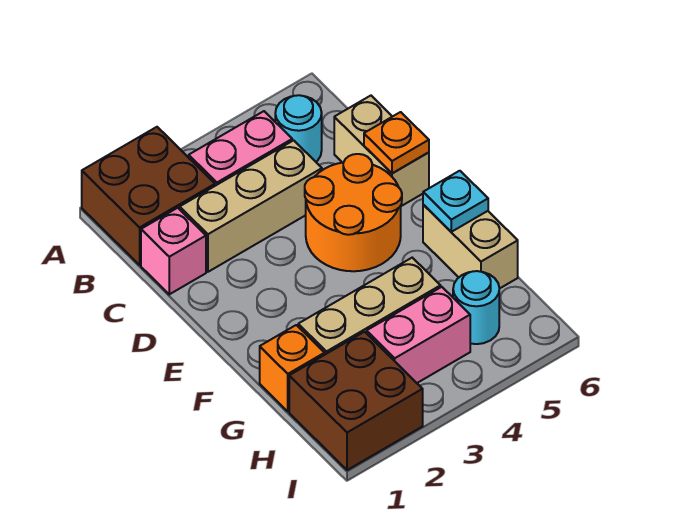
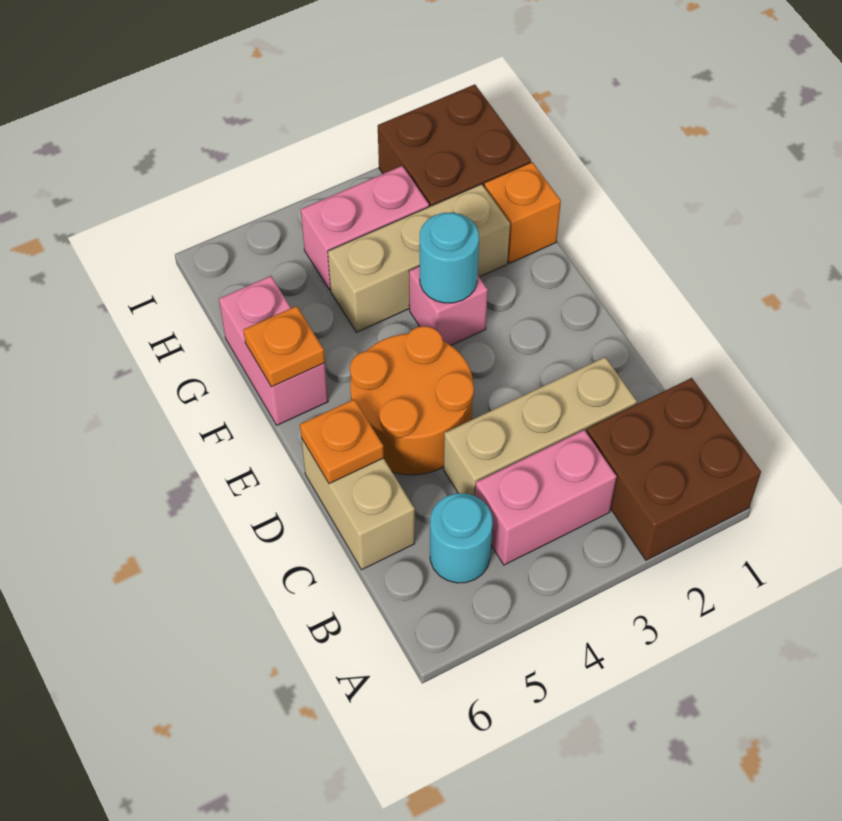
pink 1x1 brick [141,208,206,294] -> pink 1x1 brick moved to [409,266,488,345]
tan 1x2 brick [423,205,518,289] -> pink 1x2 brick [219,276,328,425]
cyan 1x1 plate [423,171,488,232] -> orange 1x1 plate [243,306,325,387]
cyan 1x1 round brick [453,271,499,344] -> cyan 1x1 round brick moved to [420,212,479,303]

